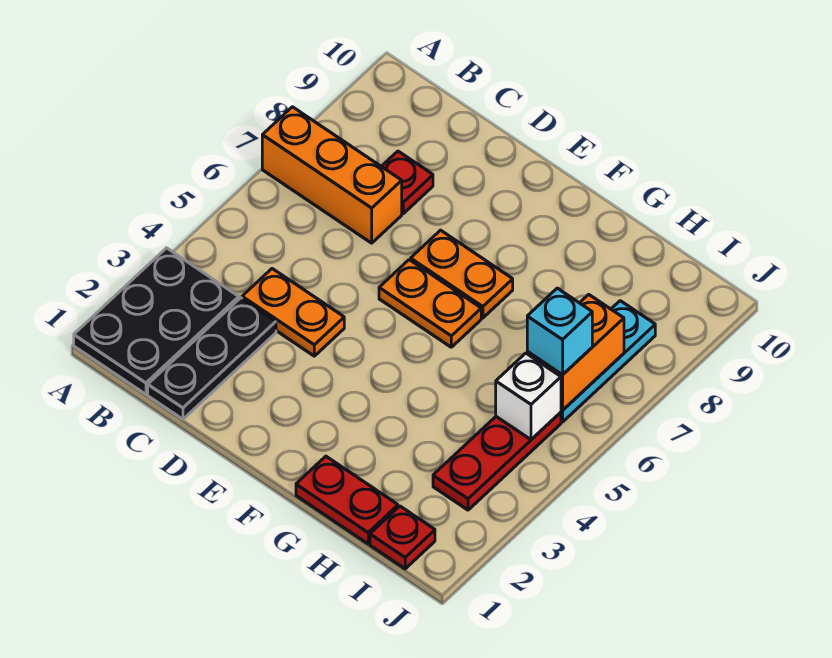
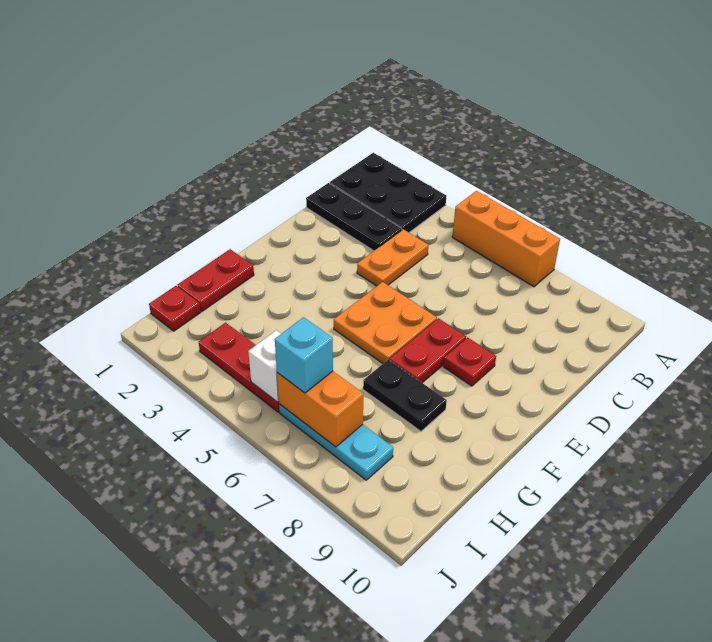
orange 1x3 brick [262,107,402,243] -> orange 1x3 brick turned to [452,191,560,287]
red 1x1 plate [381,151,433,214] -> red 1x1 plate moved to [443,337,496,386]
orange 1x2 plate [379,260,481,347] -> orange 2x2 plate [334,282,437,363]
orange 1x2 plate [411,230,513,318] -> red 1x2 plate [390,318,466,383]
none -> black 1x2 plate [363,359,447,431]

